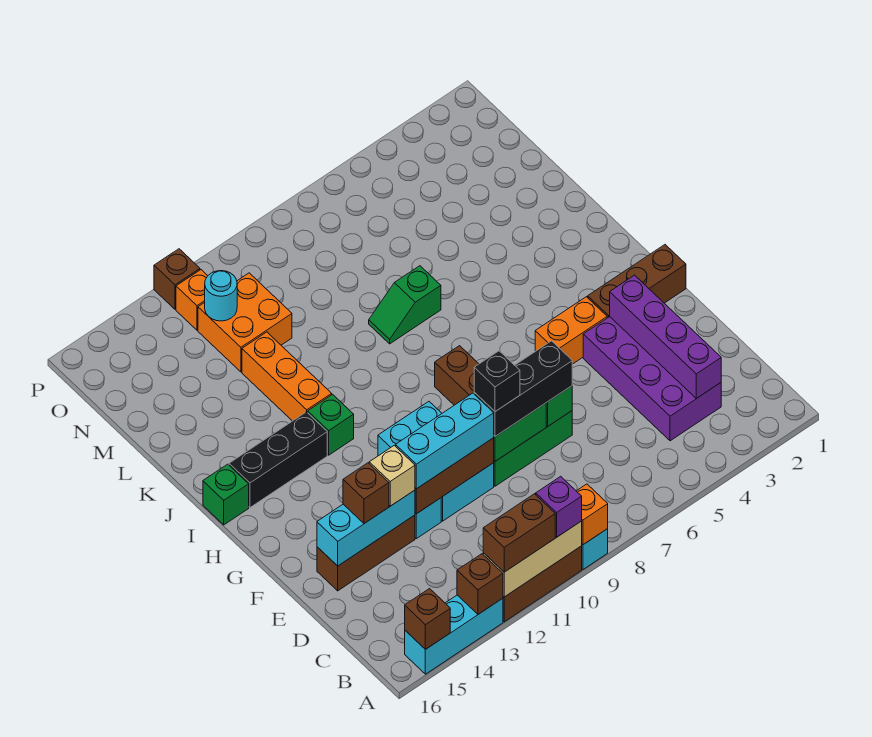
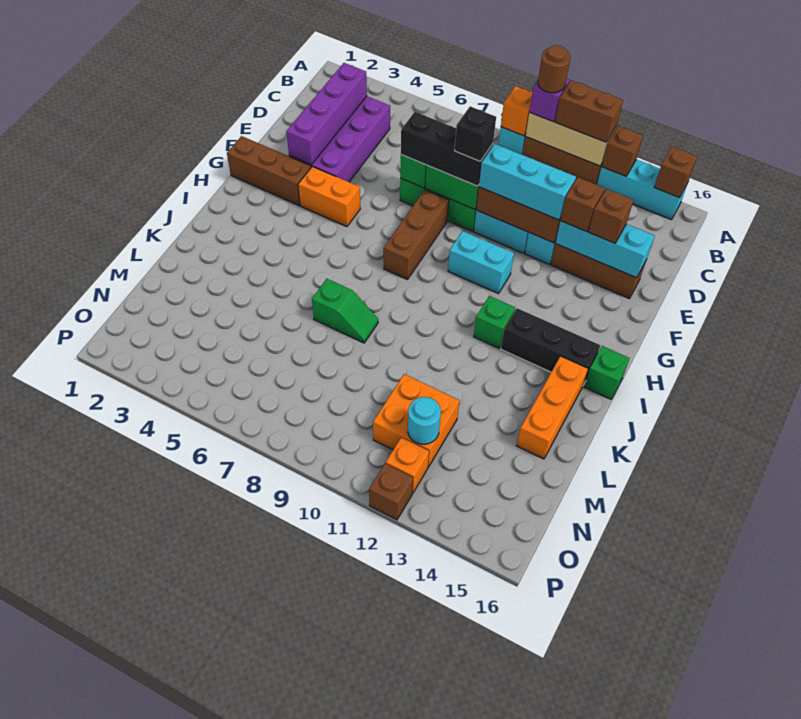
none -> brown 1x1 round brick [538,45,570,93]
tan 1x1 brick [369,445,415,506] -> brown 1x1 brick [561,177,605,232]
orange 1x3 brick [242,332,332,421] -> orange 1x3 brick moved to [516,356,588,459]

